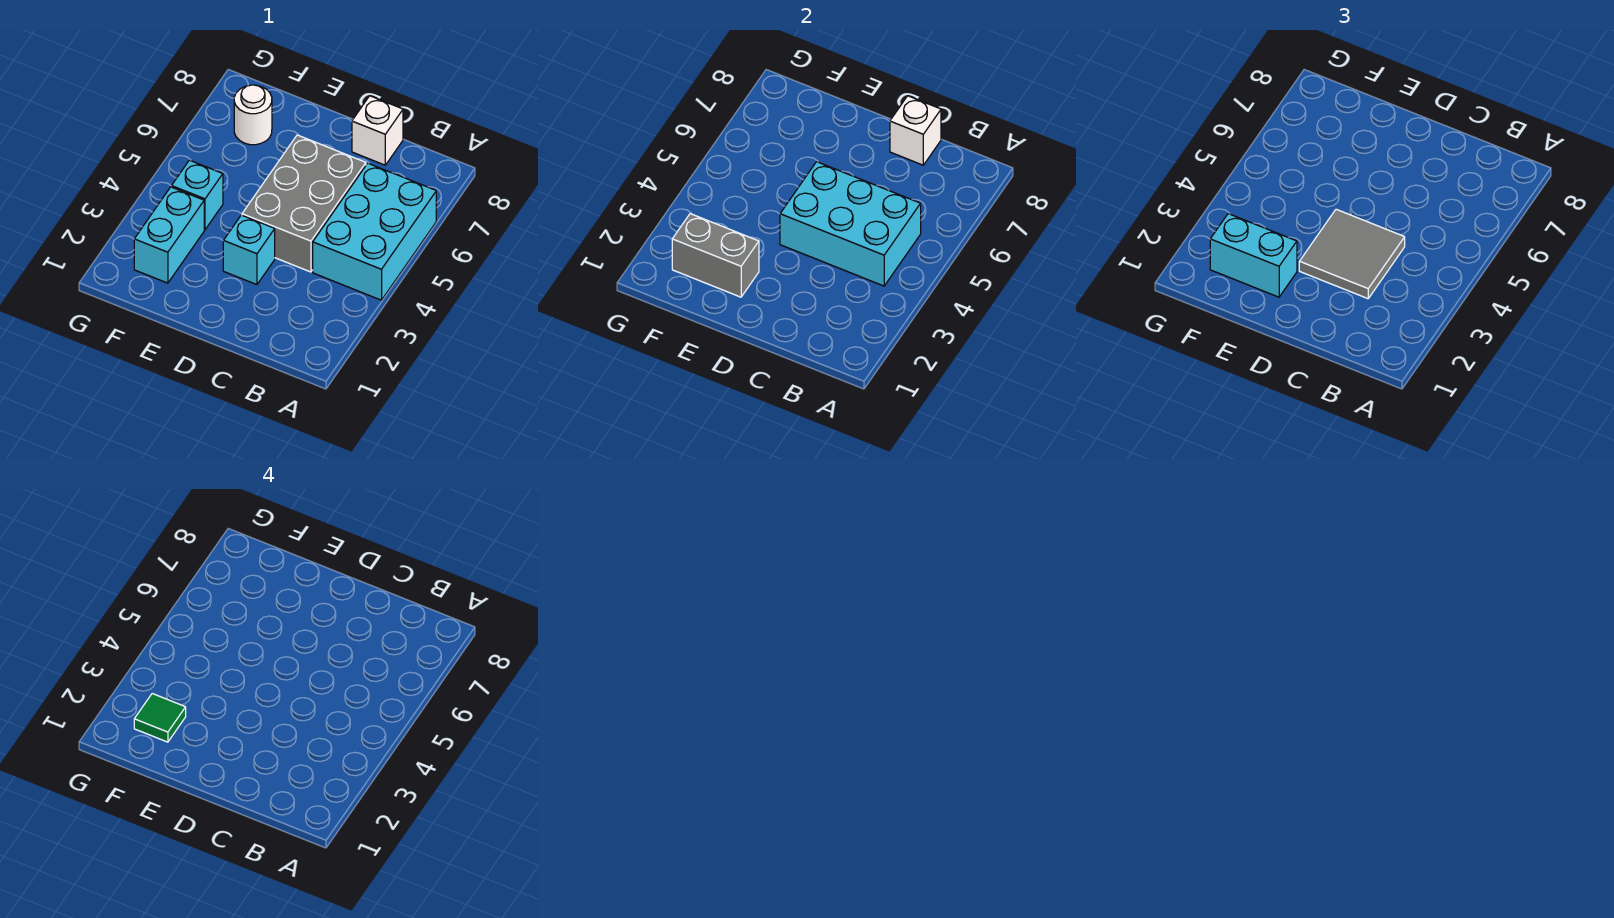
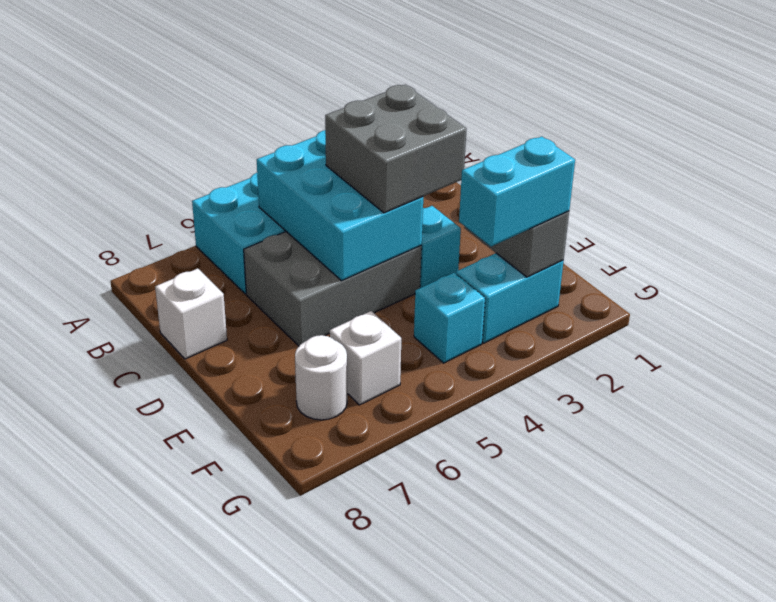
grey 2x2 tile [1299,209,1405,299] -> grey 2x2 brick [325,85,467,213]
white 1x1 brick [890,96,941,165] -> white 1x1 brick moved to [330,311,401,405]
cyan 1x2 brick [1210,214,1297,297] -> cyan 1x2 brick turned to [459,137,575,246]
green 1x1 tile [134,694,186,742] -> none

